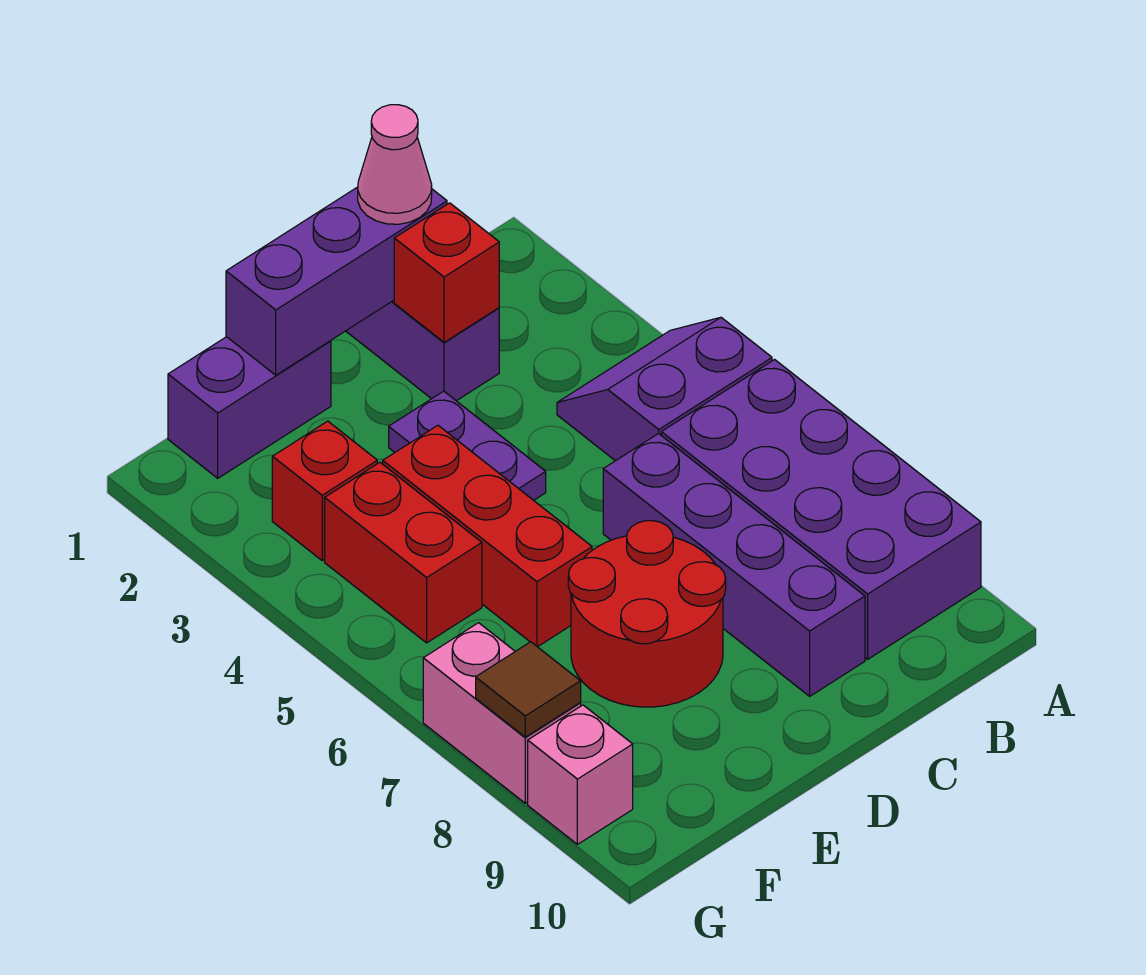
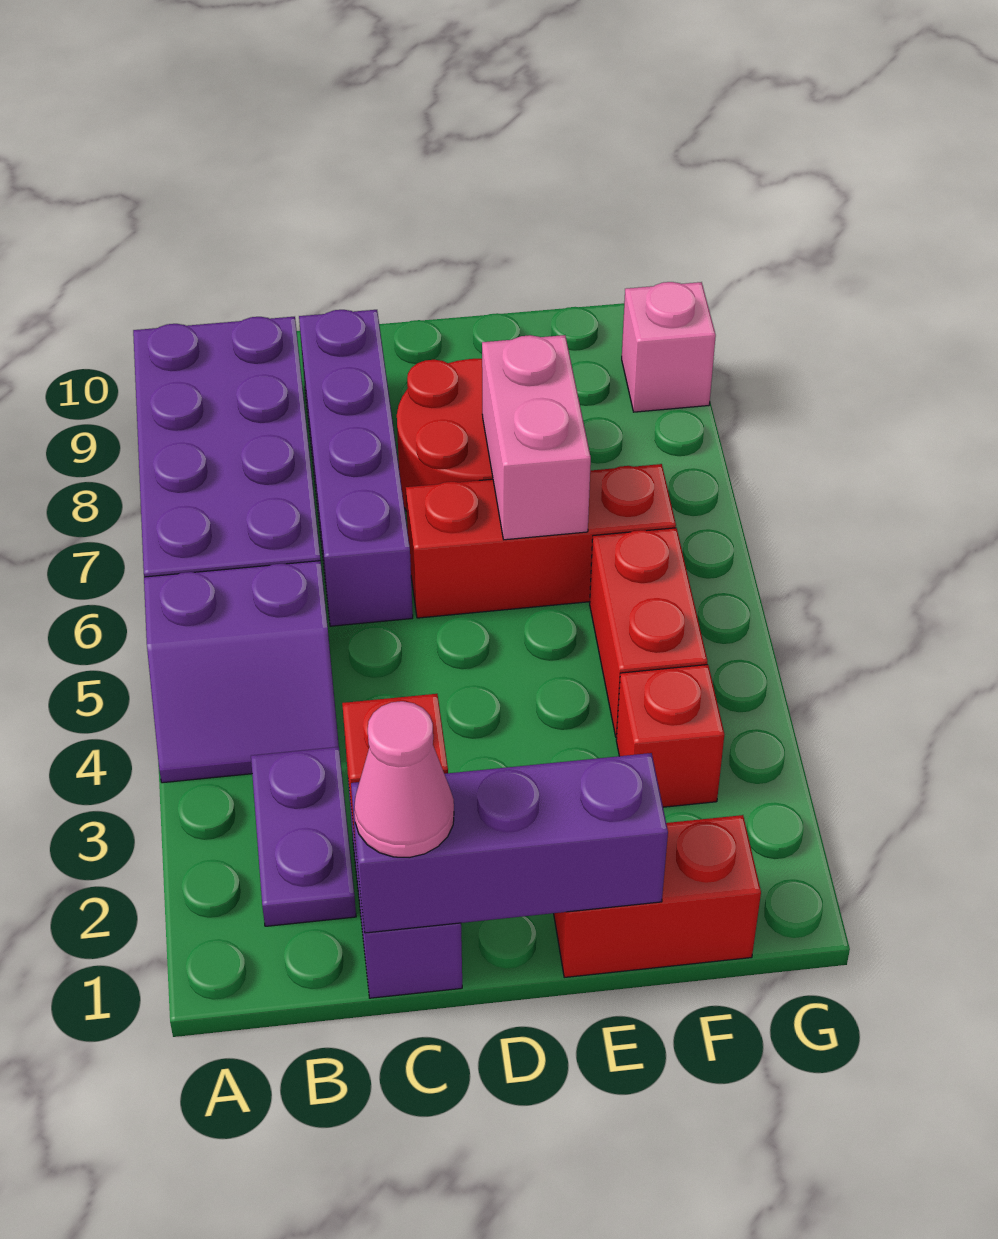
purple 1x2 plate [389,391,546,500] -> purple 1x2 plate moved to [251,747,356,926]
purple 1x2 brick [168,337,331,478] -> red 1x2 brick [554,815,761,977]
red 1x3 brick [383,425,592,647] -> red 1x3 brick turned to [406,464,676,618]
pink 1x2 brick [423,623,581,803] -> pink 1x2 brick moved to [482,335,591,540]
brown 1x1 tile [476,642,581,737] -> none

